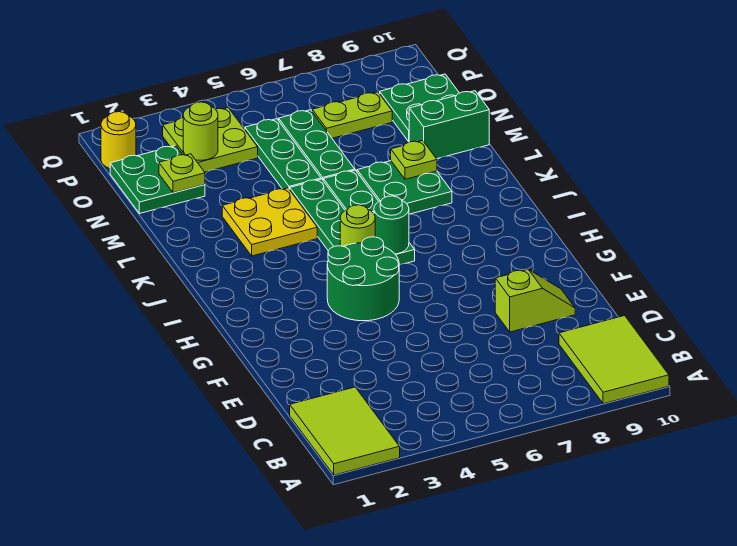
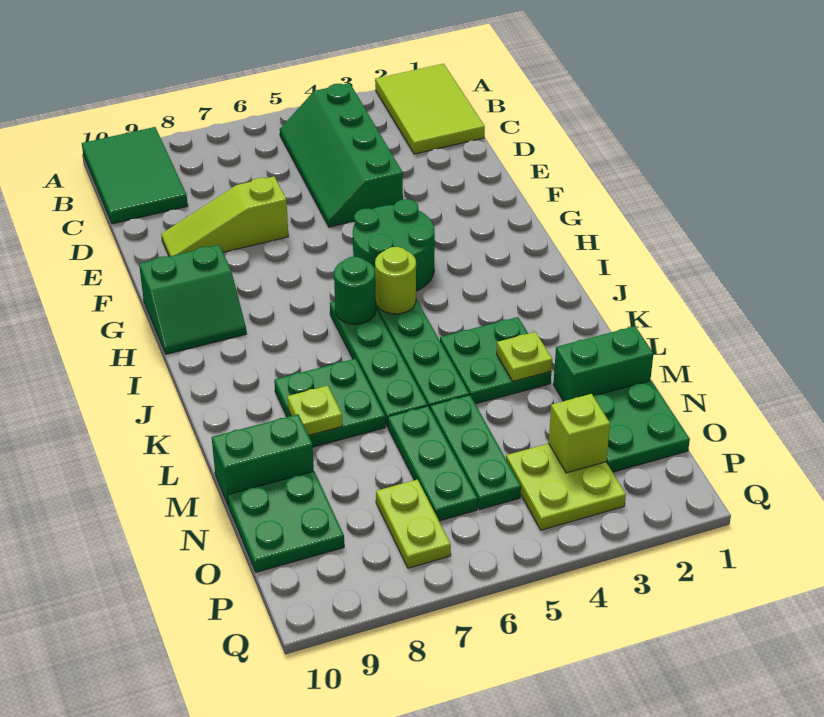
lime 2x3 tile [559,316,669,404] -> green 2x3 tile [82,127,188,224]
none -> green 2x4 slope [280,83,403,227]
lime 1x2 slope [495,269,575,332] -> lime 1x3 slope [161,177,288,256]
none -> green 2x2 slope [139,245,246,354]
yellow 2x2 plate [222,188,317,256] -> green 2x2 plate [440,317,551,404]
none -> green 1x2 brick [553,326,653,401]
lime 1x1 plate [159,154,205,193] -> lime 1x1 plate moved to [497,332,552,381]
lime 1x1 round brick [183,102,218,160] -> lime 1x1 brick [549,394,610,473]
lime 1x2 plate [312,92,392,138] -> lime 1x2 plate turned to [376,480,451,568]
yellow 1x1 round brick [101,112,136,169] -> none

